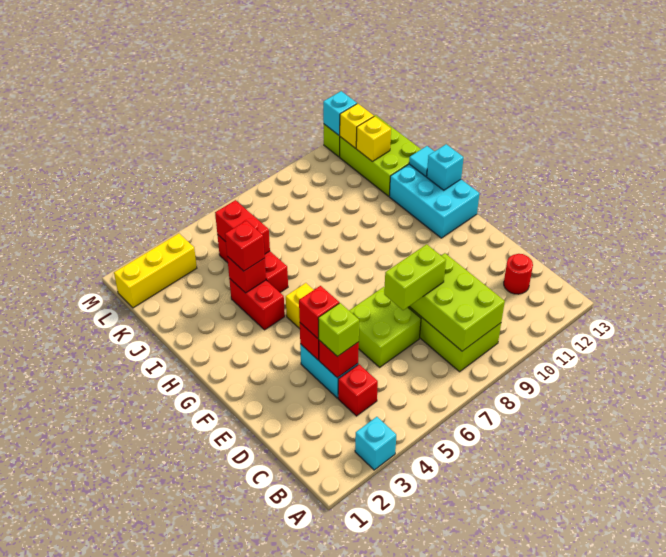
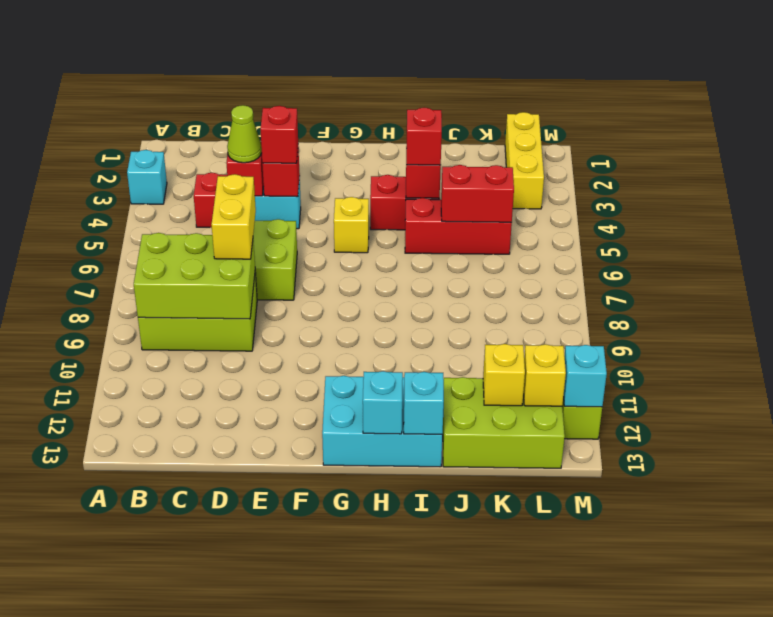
red 1x1 round brick [504,254,533,294] -> none
lime 1x1 brick [318,303,359,357] -> lime 1x1 cone [227,105,262,163]
lime 1x2 brick [384,244,446,310] -> yellow 1x2 brick [211,174,256,259]
cyan 1x1 tile [409,146,434,177] -> cyan 1x1 brick [404,372,444,434]

